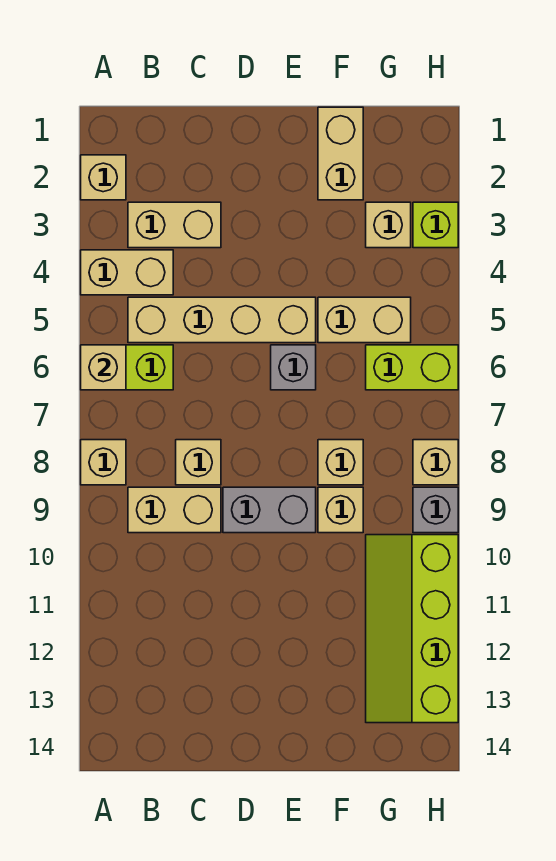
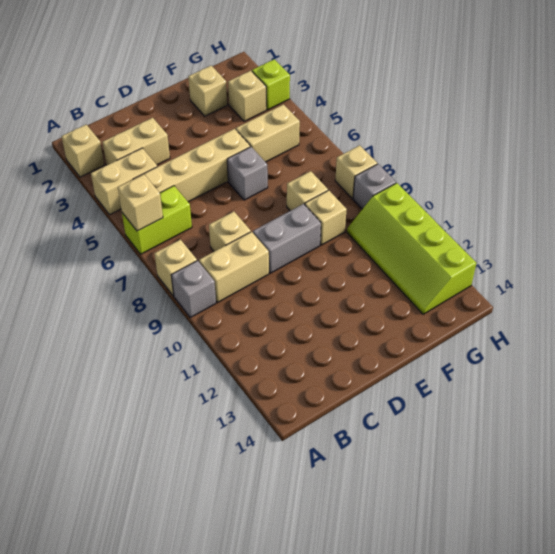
none -> grey 1x1 brick [171,261,216,317]
tan 1x2 brick [318,107,363,200] -> tan 1x1 brick [188,66,227,116]
lime 1x2 brick [366,345,458,390] -> none

